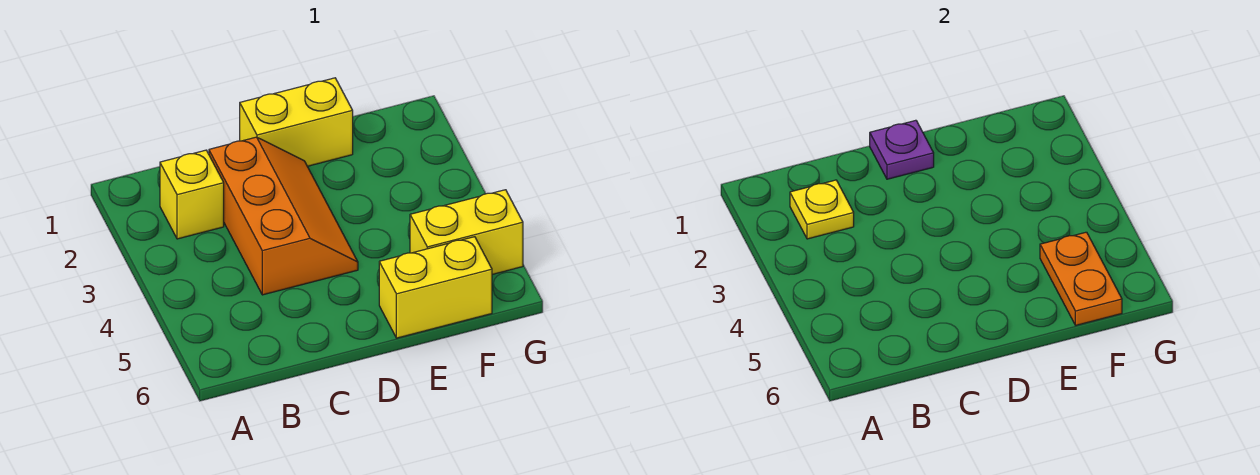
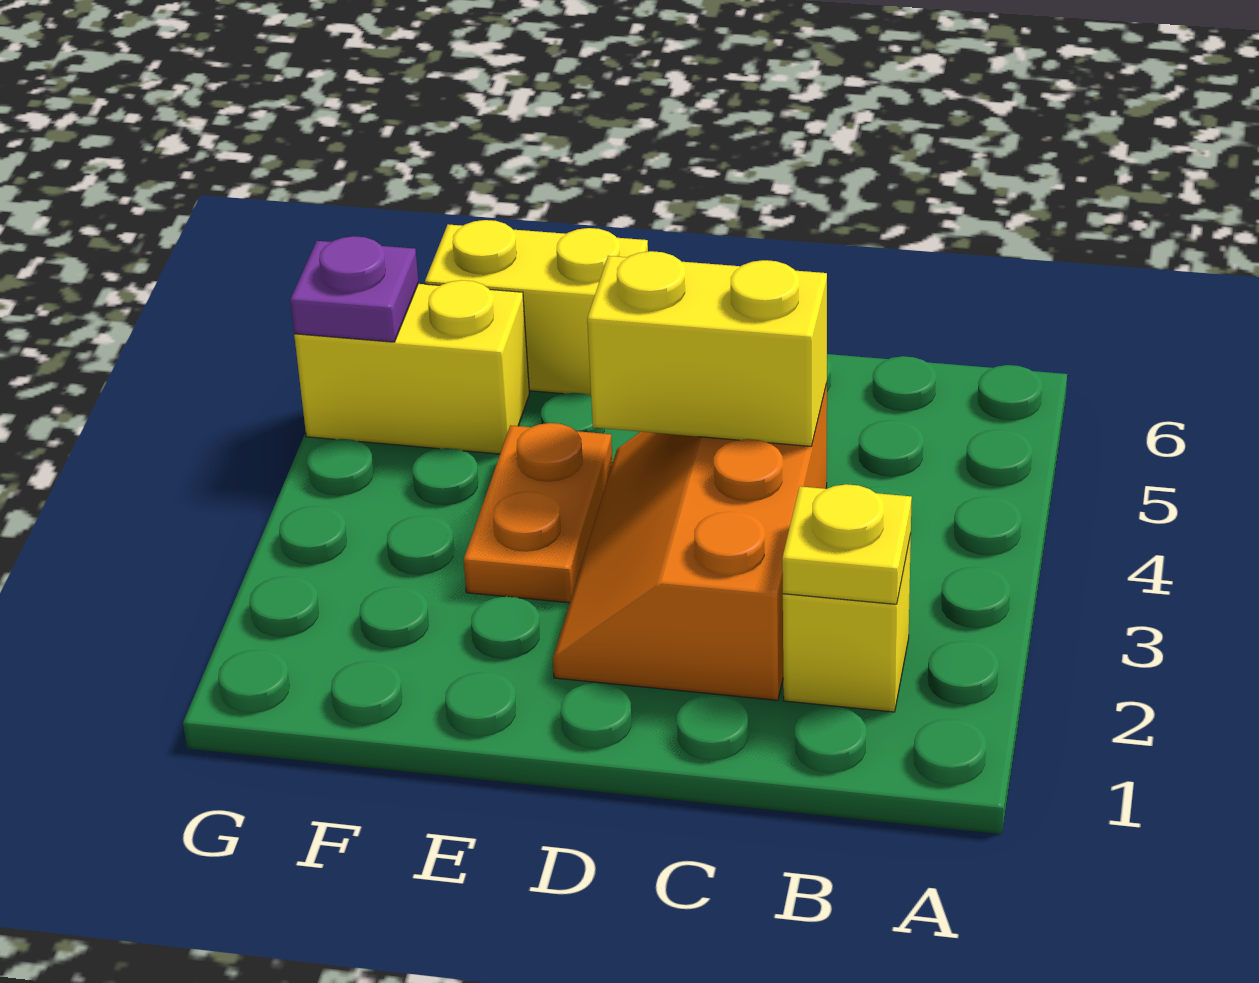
yellow 1x2 brick [240,78,353,166] -> yellow 1x2 brick moved to [587,251,827,446]
purple 1x1 plate [870,120,934,179] -> purple 1x1 plate moved to [290,236,419,342]
orange 1x2 plate [1040,232,1122,325] -> orange 1x2 plate moved to [464,423,613,603]

